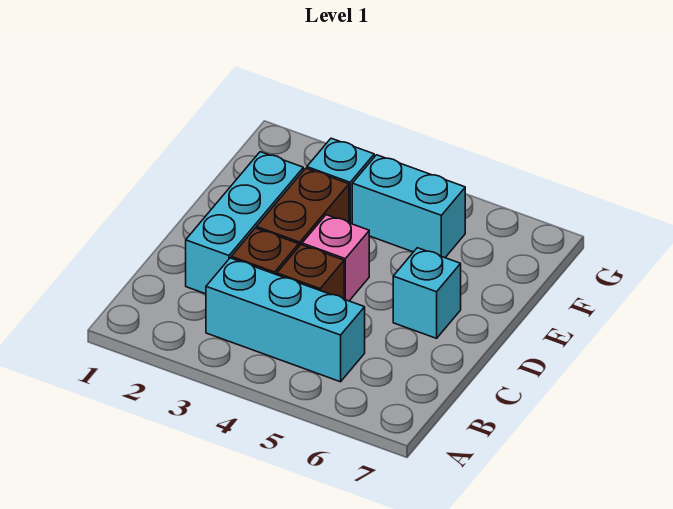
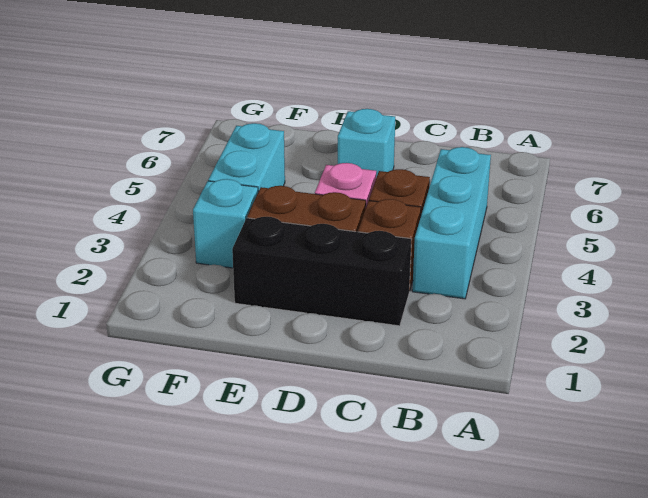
cyan 1x3 brick [186,152,303,294] -> black 1x3 brick [232,217,412,326]

